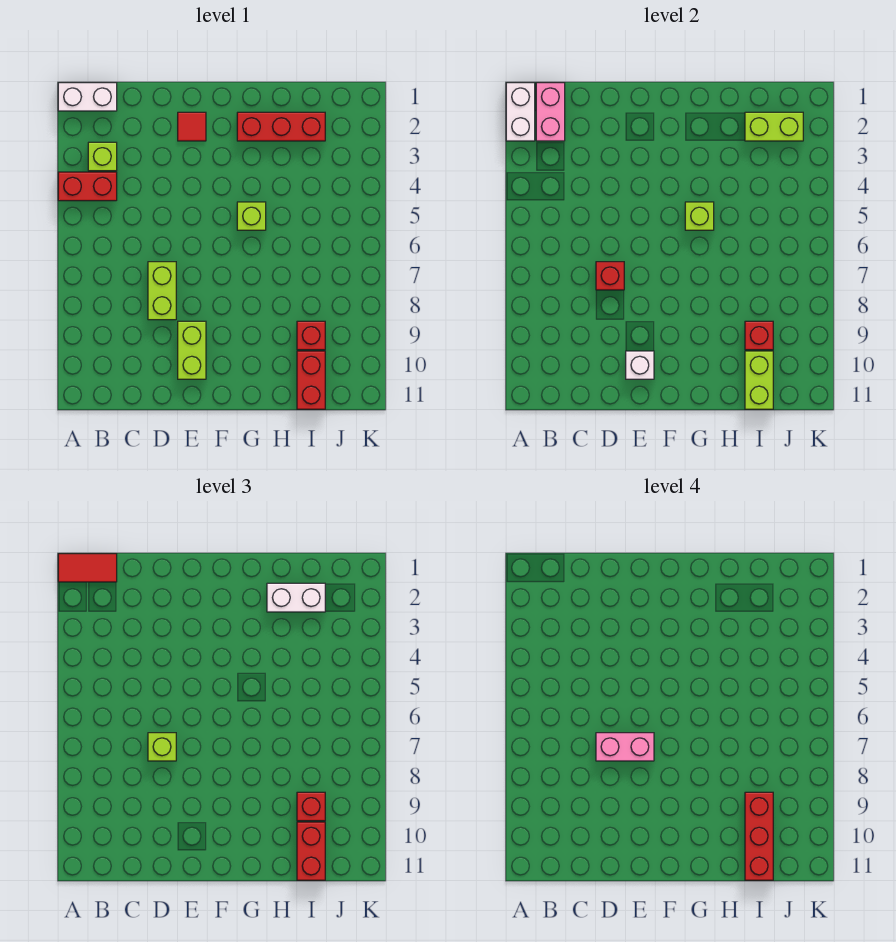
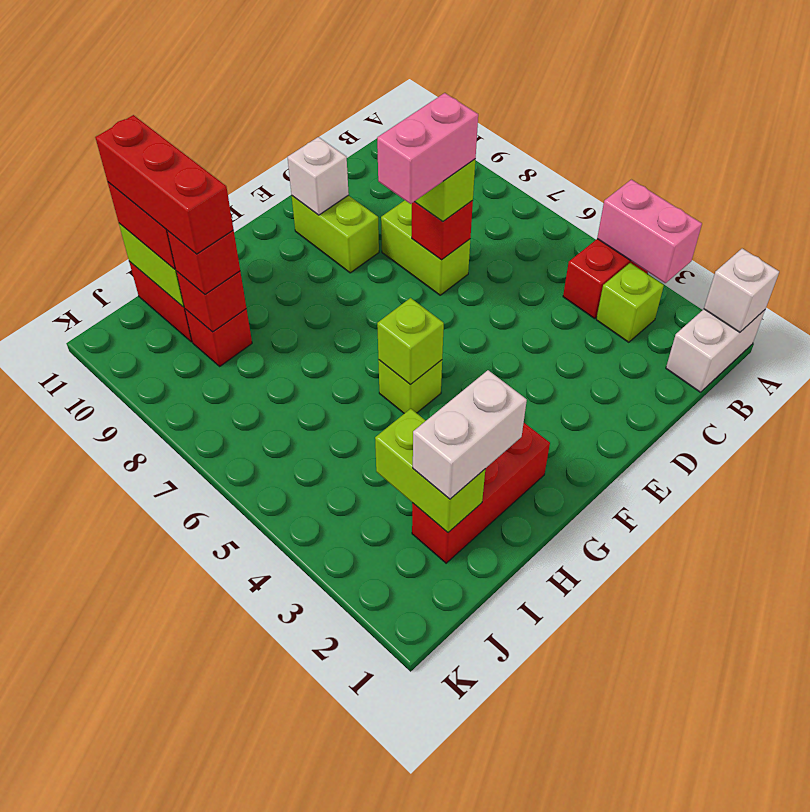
white 1x2 brick [506,83,535,141] -> white 1x1 brick [704,249,779,332]
red 1x2 tile [58,554,117,582] -> none
pink 1x2 brick [536,83,565,141] -> pink 1x2 brick moved to [597,180,702,283]
red 1x1 tile [178,112,206,141] -> none
lime 1x2 brick [745,112,803,141] -> lime 1x2 brick turned to [375,409,485,532]

